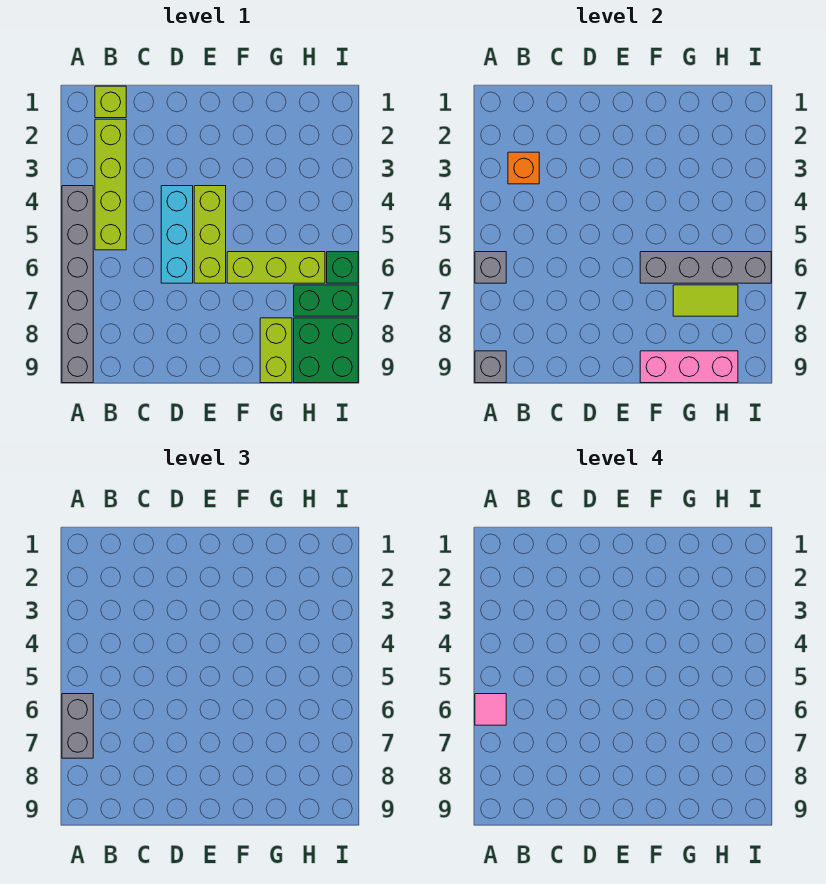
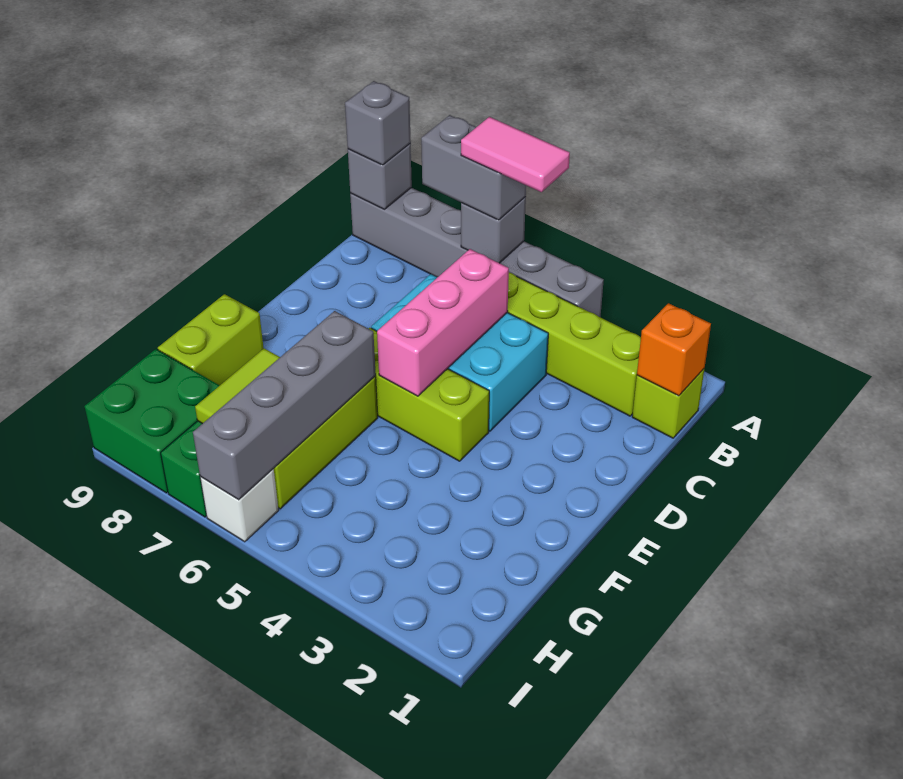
pink 1x1 tile [475,694,506,725] -> pink 1x2 tile [461,117,570,192]
none -> grey 1x1 brick [345,81,411,165]
orange 1x1 brick [508,152,539,184] -> orange 1x1 brick moved to [637,303,711,396]
cyan 1x3 brick [161,186,193,283] -> cyan 2x3 brick [371,274,548,431]
pink 1x3 brick [640,351,738,383] -> pink 1x3 brick moved to [377,249,509,396]
lime 1x2 brick [260,318,292,383] -> lime 1x2 brick turned to [158,294,264,386]
green 1x1 brick [327,252,358,283] -> white 1x1 brick [200,469,279,542]

